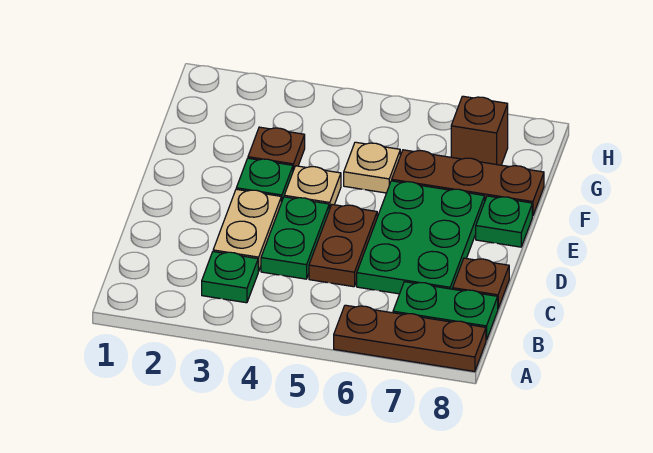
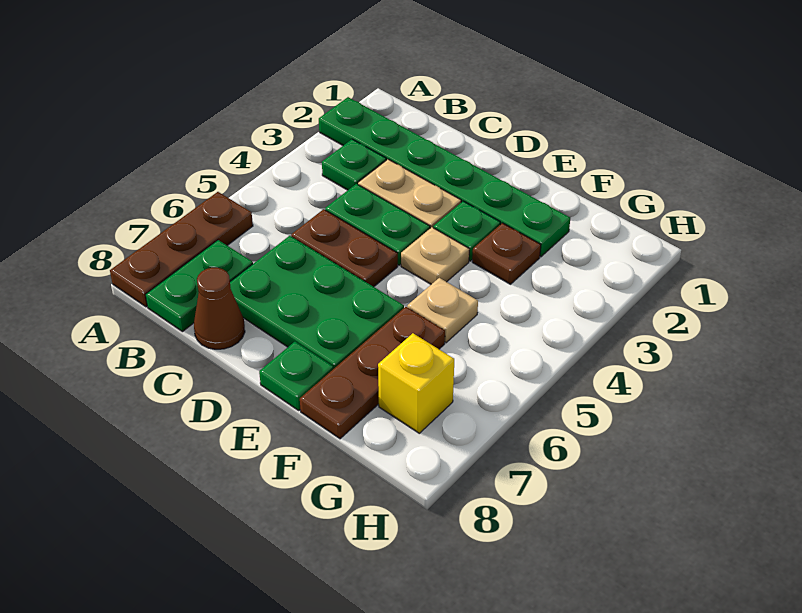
none -> green 1x6 plate [319,97,570,257]
brown 1x1 plate [453,258,509,308] -> brown 1x1 cone [194,268,245,349]
brown 1x1 brick [451,96,508,165] -> yellow 1x1 brick [378,333,454,433]

